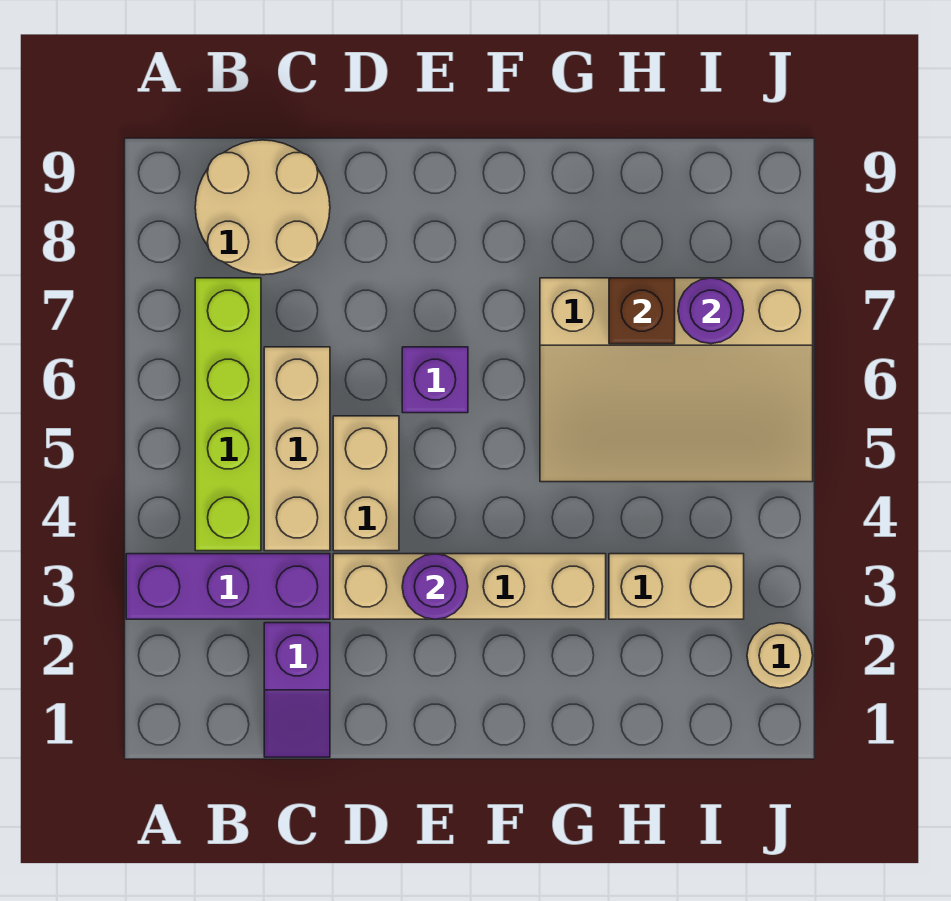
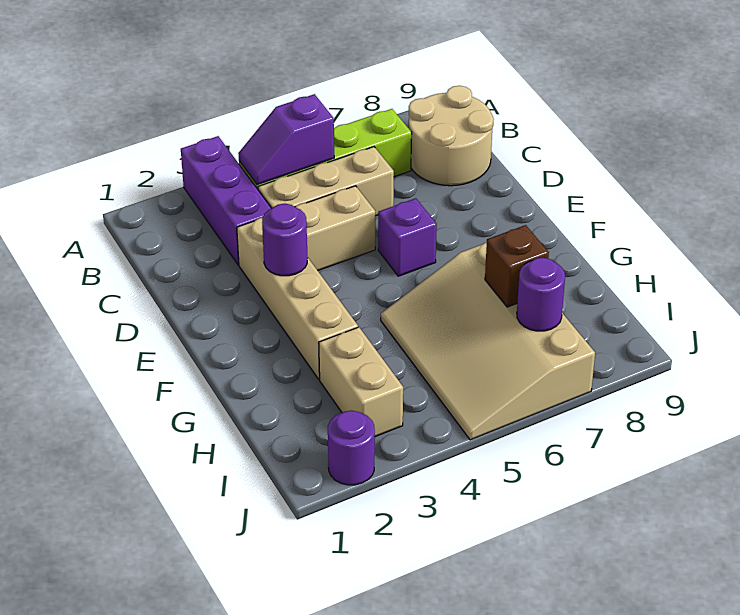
purple 1x2 slope [264,623,330,757] -> purple 1x2 slope moved to [238,94,334,185]
tan 1x1 round brick [747,623,813,688] -> purple 1x1 round brick [328,410,375,485]

